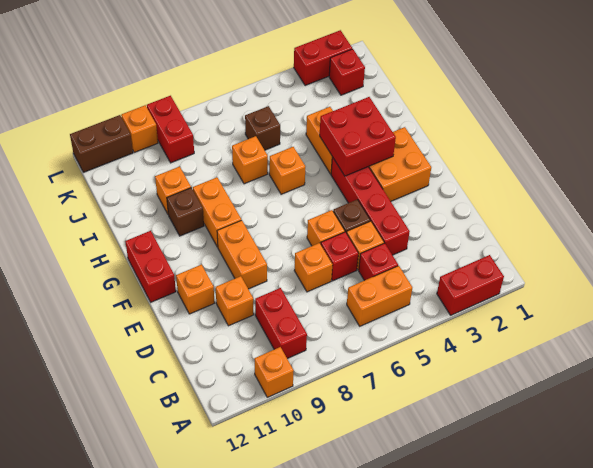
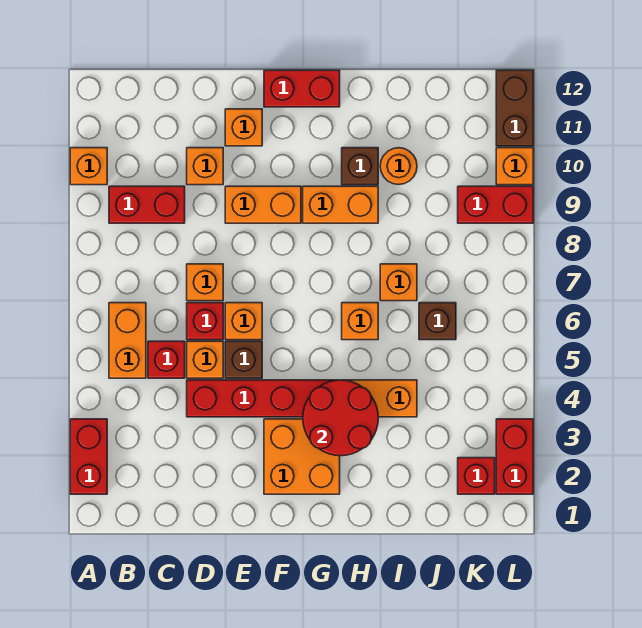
red 2x2 brick [320,97,396,176] -> red 2x2 round brick [303,380,378,456]
orange 1x1 brick [155,167,191,214] -> orange 1x1 round brick [380,148,417,185]

